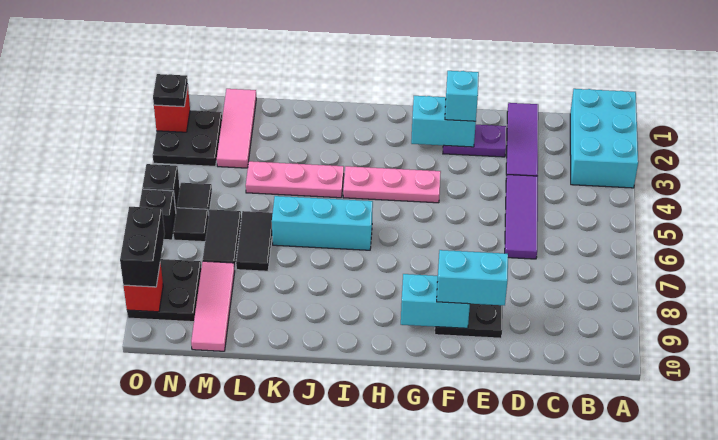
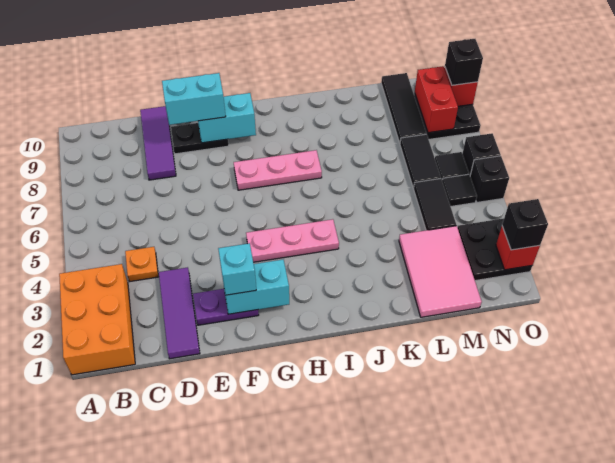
cyan 2x3 brick [570,89,638,188] -> orange 2x3 brick [59,264,135,375]
none -> orange 1x1 plate [125,247,158,282]
purple 1x3 tile [505,175,538,259] -> purple 1x3 tile moved to [140,106,176,180]
cyan 1x3 brick [272,196,373,250] -> none
pink 1x3 plate [246,161,344,198] -> pink 1x3 plate moved to [234,150,322,190]
black 1x2 tile [236,211,273,271] -> black 1x2 tile moved to [414,179,456,230]
pink 1x3 tile [217,89,256,168] -> pink 2x3 tile [399,226,482,317]
pink 1x3 tile [191,261,235,351] -> black 1x3 tile [381,73,426,143]
none -> red 1x2 brick [415,66,458,133]
black 1x1 plate [153,74,188,107] -> black 1x1 brick [502,199,548,250]
black 1x2 brick [120,207,165,287] -> black 1x1 brick [445,39,483,85]

